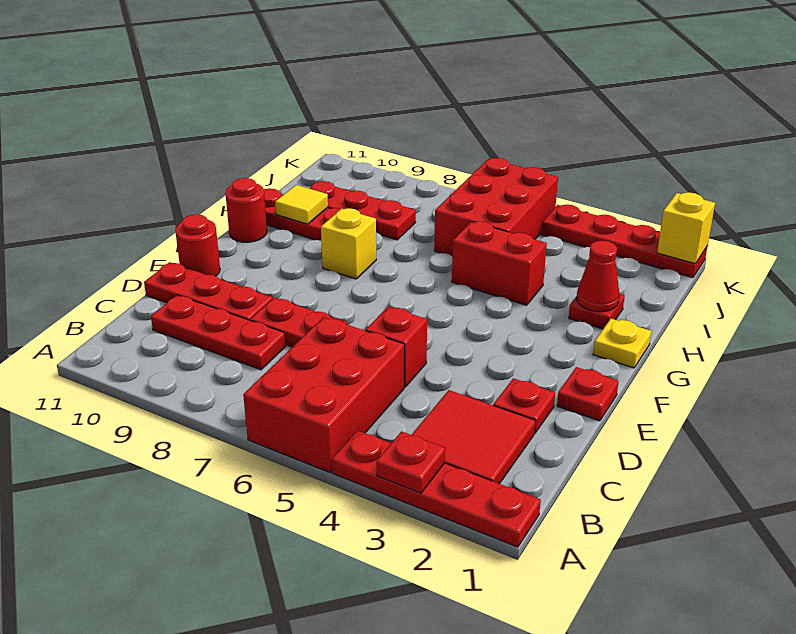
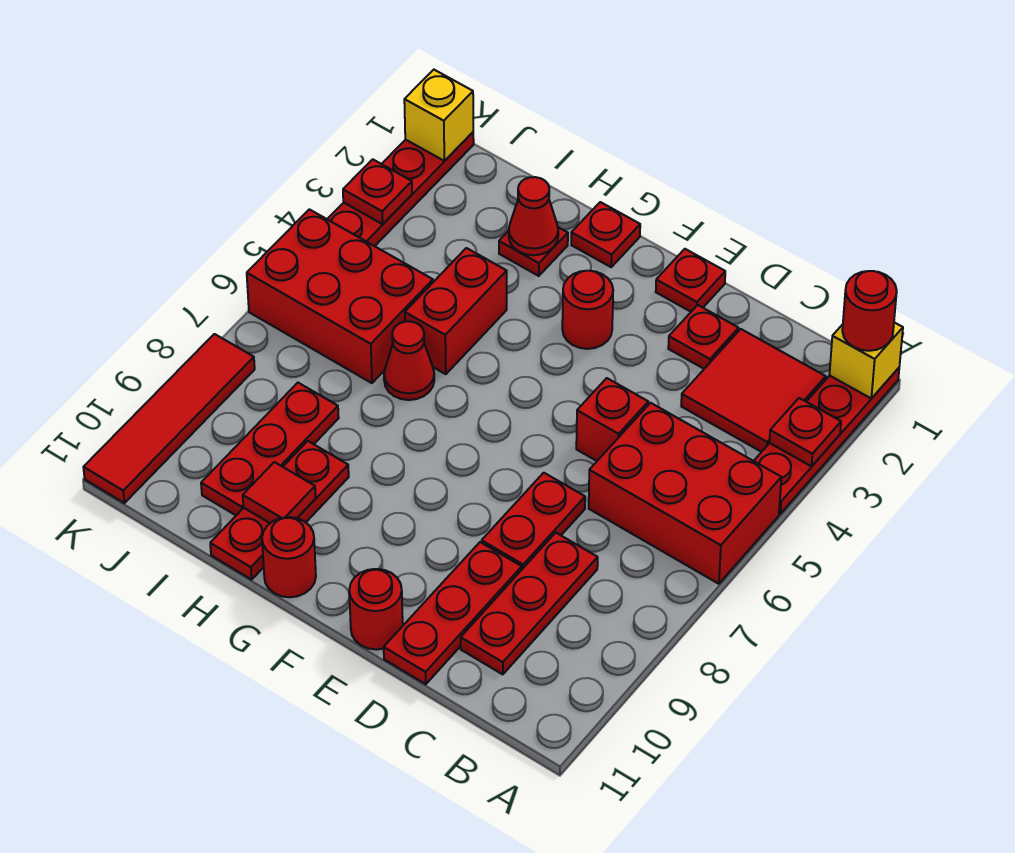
none -> red 1x1 round brick [842,271,897,351]
none -> red 1x1 round brick [562,271,613,349]
yellow 1x1 plate [593,319,651,368] -> red 1x1 plate [571,202,640,267]
yellow 1x1 brick [321,208,376,279] -> yellow 1x1 brick moved to [829,322,903,399]
none -> red 1x1 cone [384,321,434,400]
yellow 1x1 tile [275,185,328,224] -> red 1x1 tile [243,462,316,523]
none -> red 1x1 plate [343,159,412,224]
none -> red 1x4 tile [83,334,255,503]

